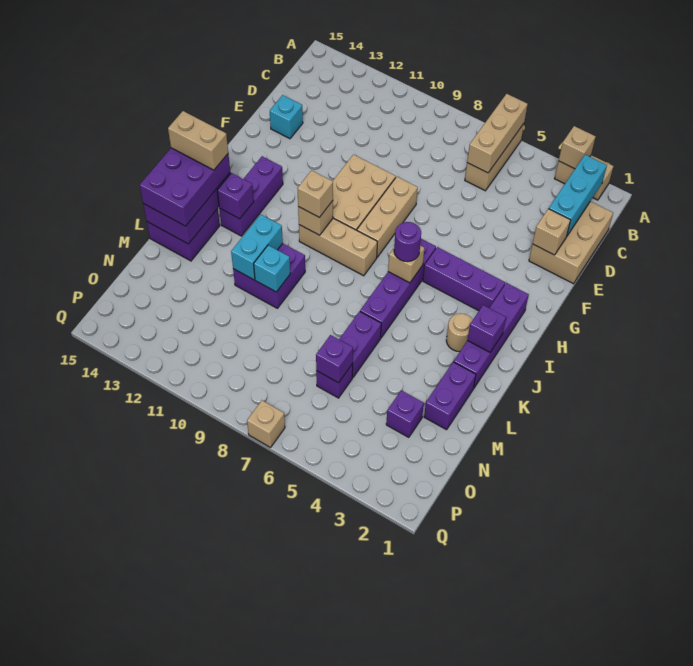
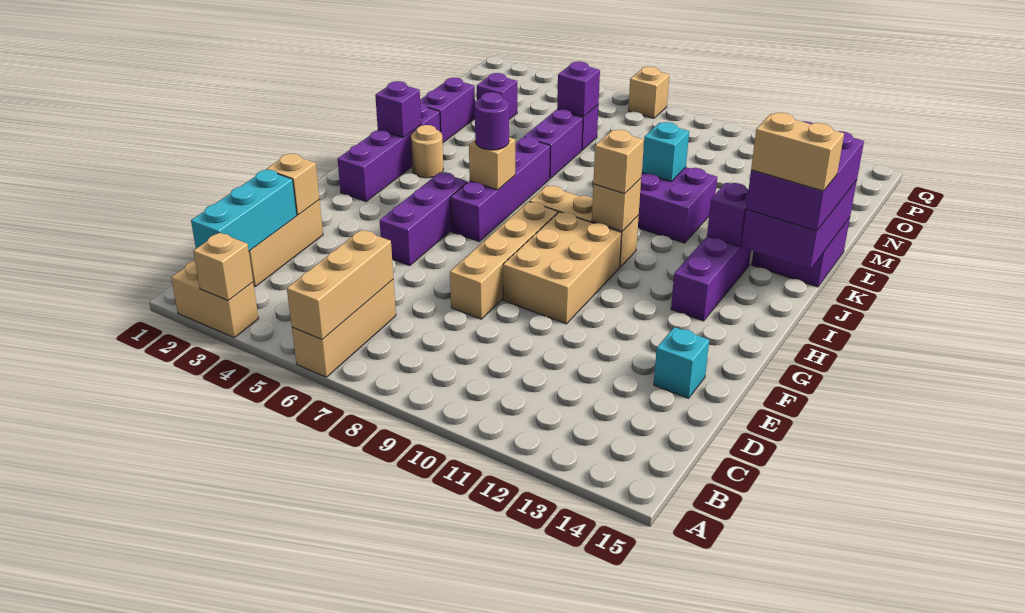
tan 1x3 brick [357,177,418,257] -> tan 1x4 brick [450,202,558,319]
purple 1x3 brick [423,247,505,311] -> purple 1x3 brick turned to [380,172,467,266]
cyan 1x2 brick [231,214,283,280] -> none

